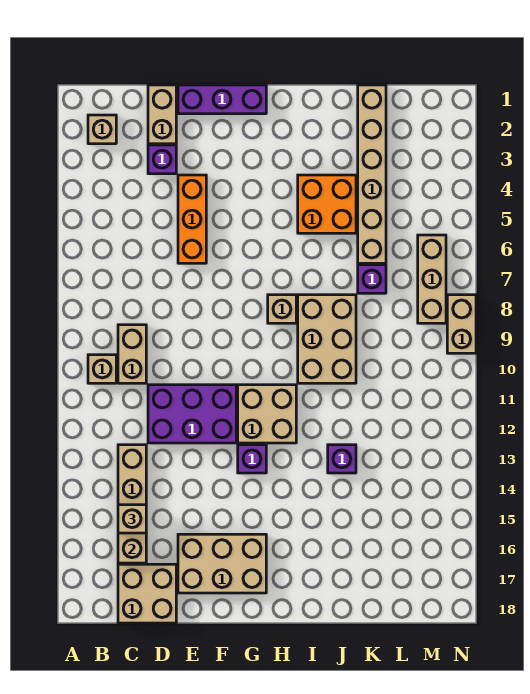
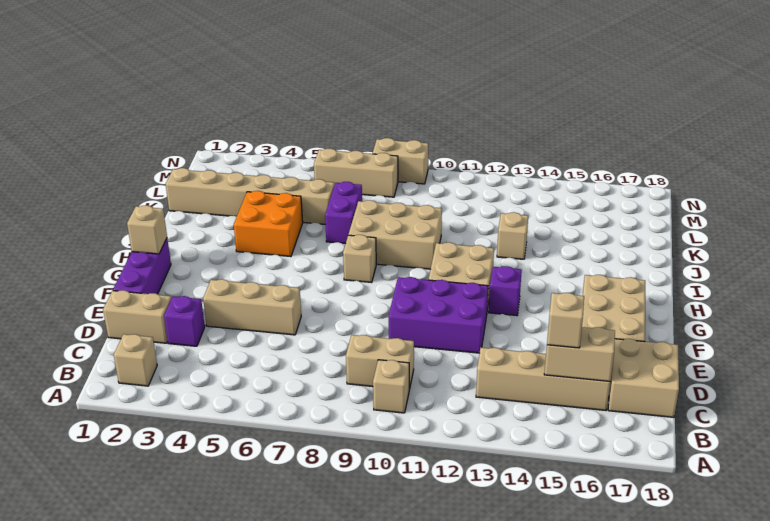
purple 2x3 brick [148,385,236,443] -> purple 2x3 brick turned to [389,277,488,353]
orange 1x3 brick [178,175,206,263] -> tan 1x3 brick [203,279,301,335]
none -> tan 1x1 brick [127,205,167,254]
purple 1x1 brick [328,445,356,473] -> tan 1x1 brick [497,212,528,259]
purple 1x1 brick [358,265,386,293] -> purple 1x2 brick [325,182,362,244]

